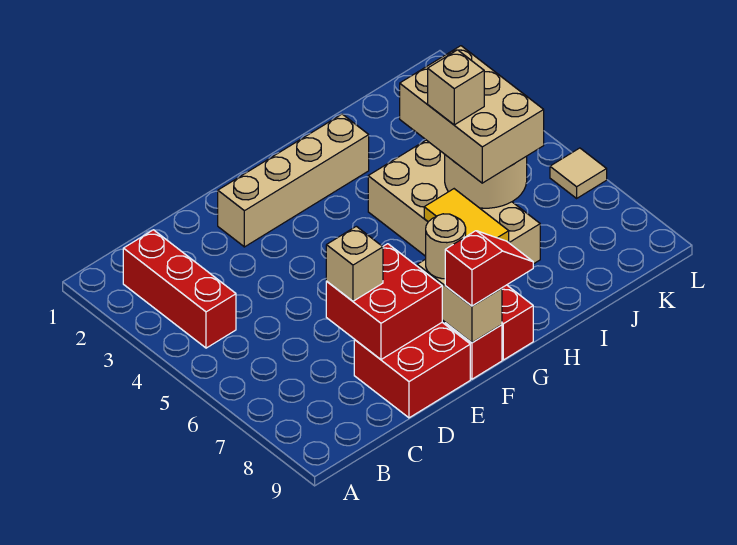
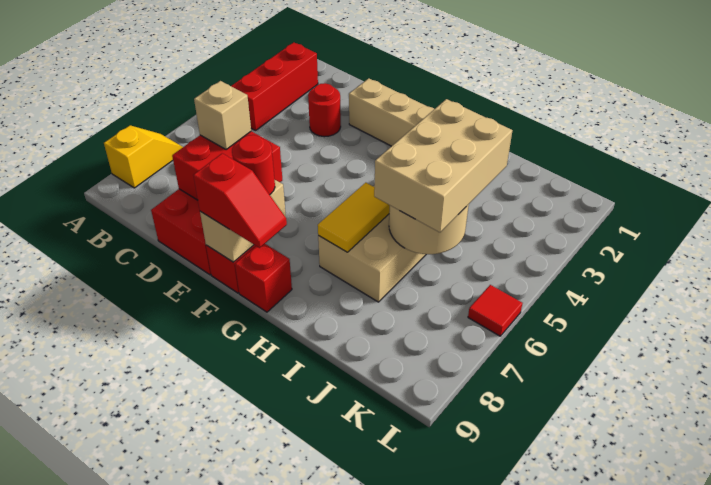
none -> yellow 1x2 slope [104,125,183,188]
none -> red 1x1 round brick [308,83,341,137]
tan 1x1 round brick [426,214,466,279] -> red 1x1 round brick [232,135,275,195]
tan 1x1 brick [428,50,484,125] -> none
tan 1x1 tile [550,148,607,198] -> red 1x1 tile [468,285,522,336]

